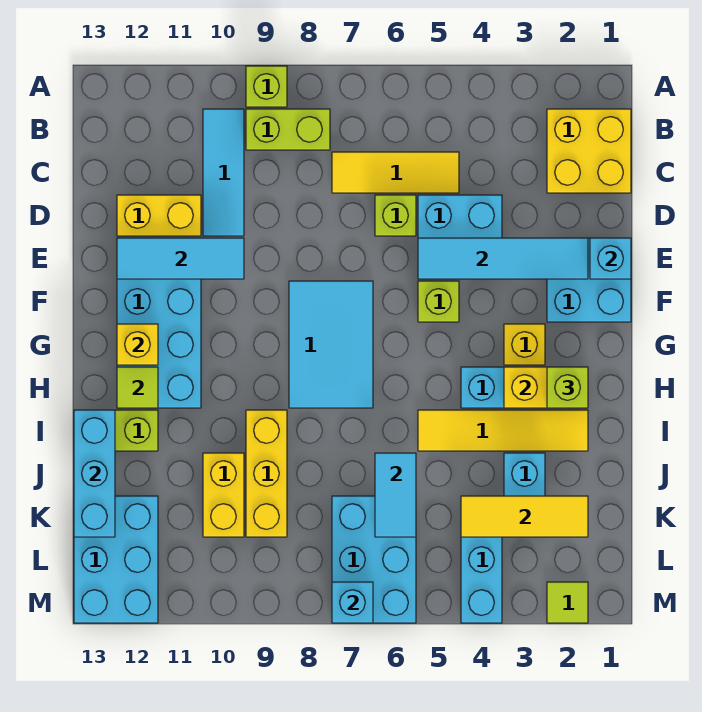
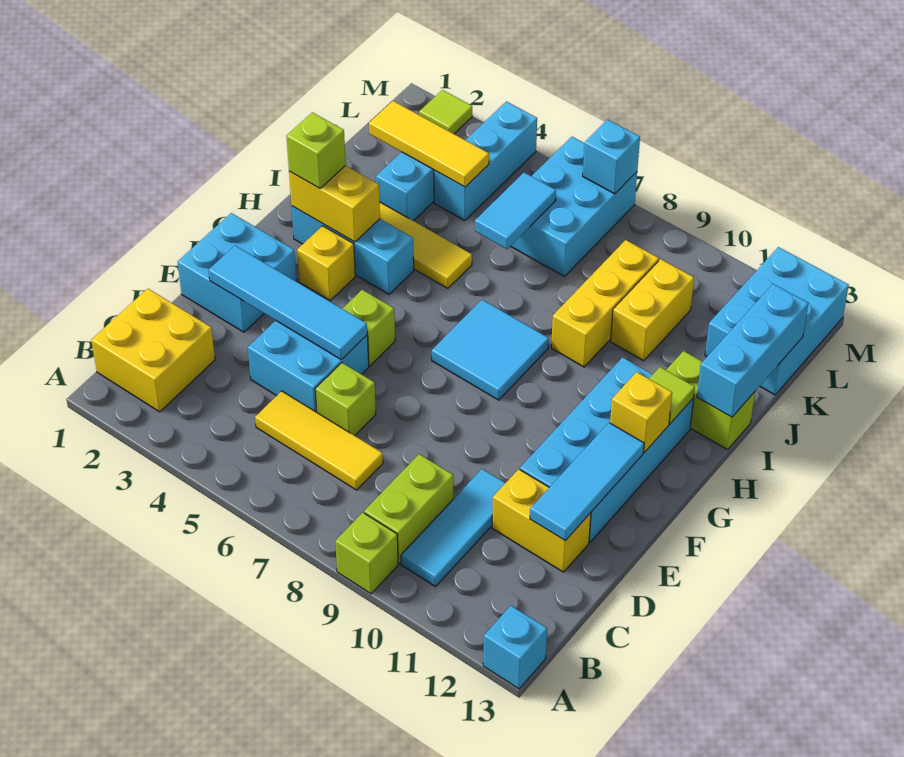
lime 1x2 brick [246,109,330,150] -> lime 1x2 brick turned to [364,454,453,564]
cyan 1x1 brick [590,238,631,279] -> cyan 1x1 brick moved to [483,606,547,689]
cyan 1x3 tile [117,238,244,279] -> cyan 1x3 tile turned to [530,423,644,540]
cyan 2x3 tile [289,281,373,408] -> cyan 2x2 tile [432,300,549,400]

